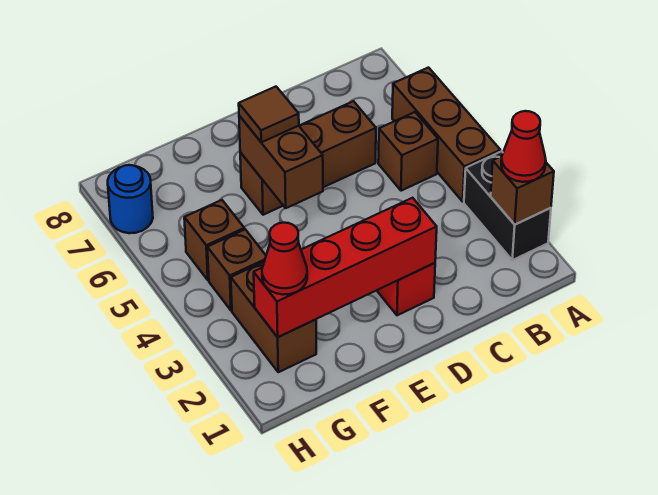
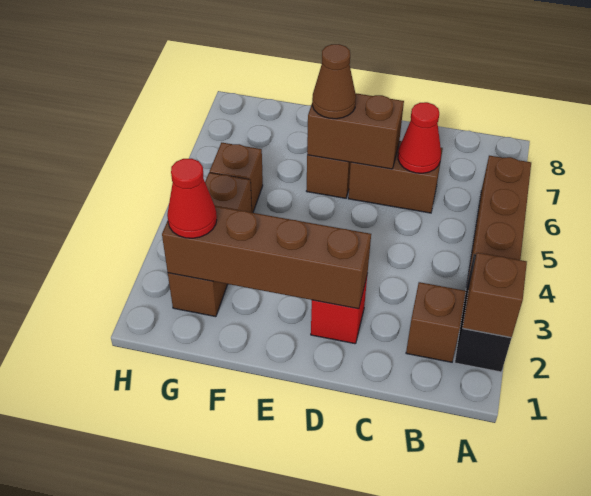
red 1x1 cone [501,111,546,182] -> red 1x1 cone moved to [398,102,441,173]
brown 1x1 brick [378,112,438,191] -> brown 1x1 brick moved to [406,282,466,362]
red 1x4 brick [254,198,437,337] -> brown 1x4 brick [162,206,371,309]
brown 1x2 brick [239,116,323,208] -> brown 1x2 brick turned to [307,93,404,169]
brown 1x1 tile [239,87,299,142] -> brown 1x1 cone [312,44,356,119]
blue 1x1 round brick [108,165,153,233] -> none

